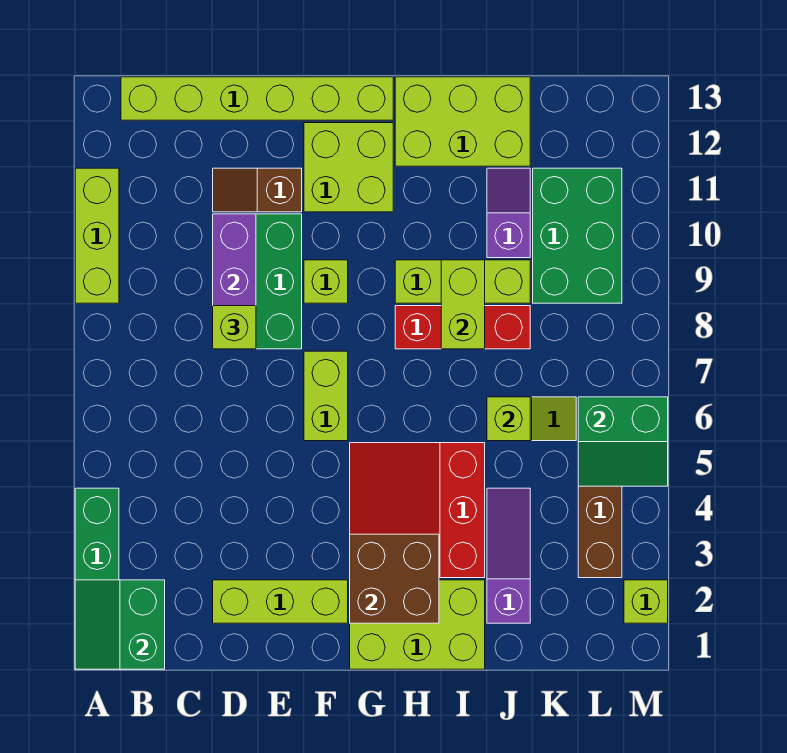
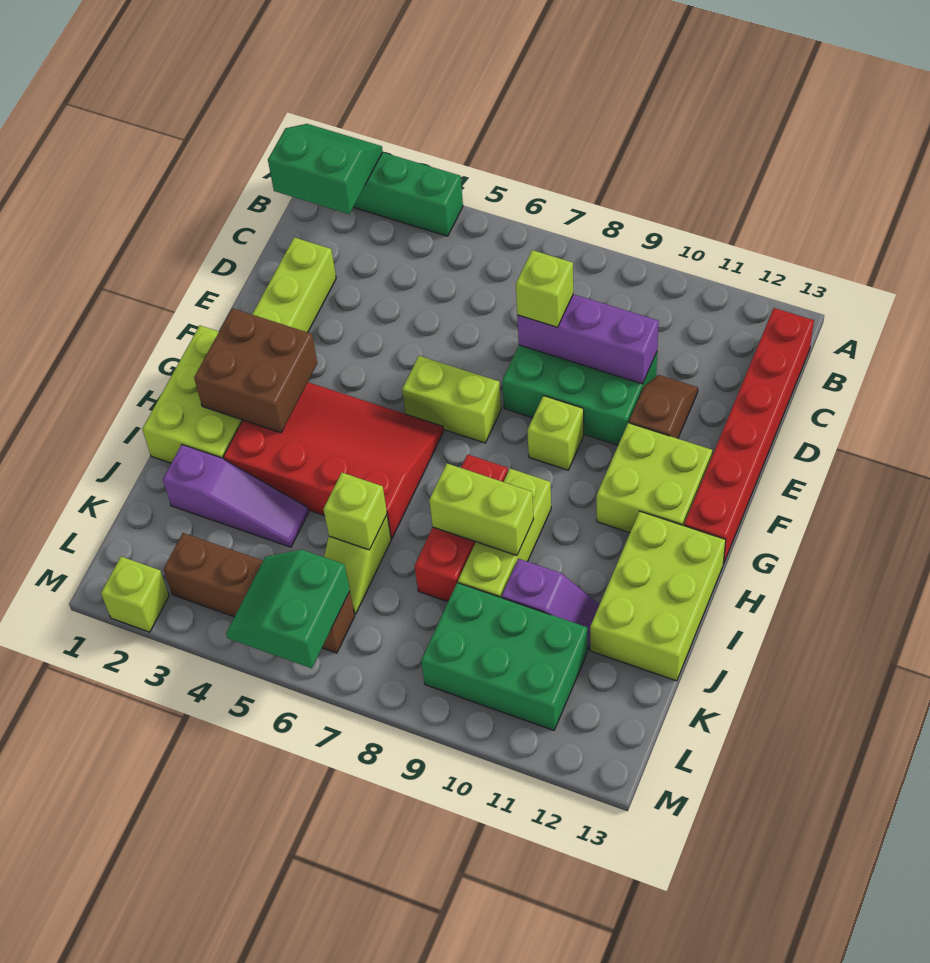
lime 1x3 brick [75,168,119,303] -> none
lime 1x6 brick [121,77,393,120] -> red 1x6 brick [684,308,814,564]
red 3x3 slope [350,443,485,578] -> red 3x4 slope [223,382,444,538]

